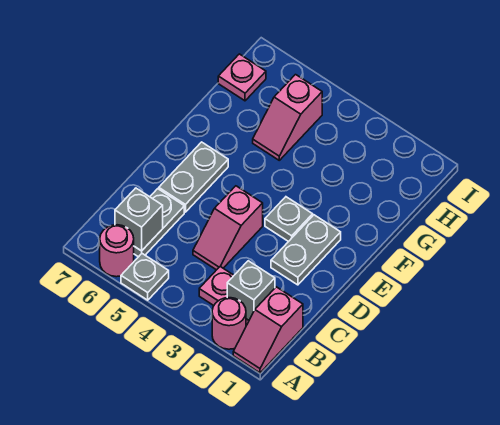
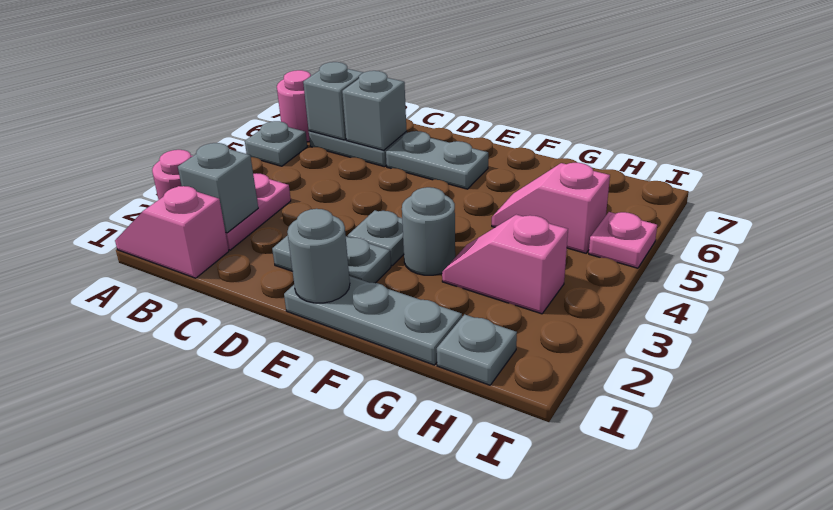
pink 1x2 slope [193,186,263,270] -> pink 1x2 slope moved to [442,215,568,314]
none -> grey 1x1 brick [342,71,406,150]
none -> grey 1x3 plate [284,276,462,365]
none -> grey 1x1 round brick [287,209,350,303]
none -> grey 1x1 round brick [402,187,455,275]
none -> grey 1x1 plate [437,314,517,385]
pink 1x1 plate [218,54,266,101] -> pink 1x1 plate moved to [589,212,657,268]

